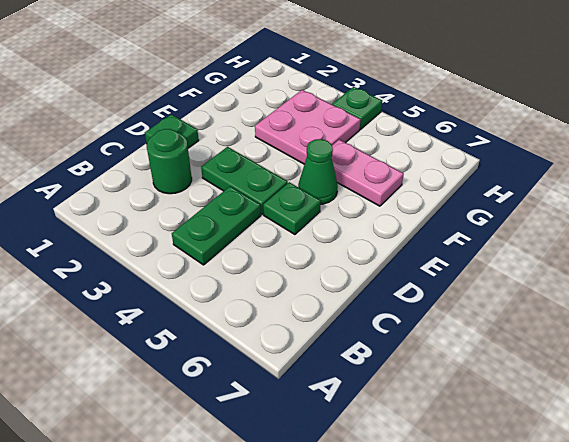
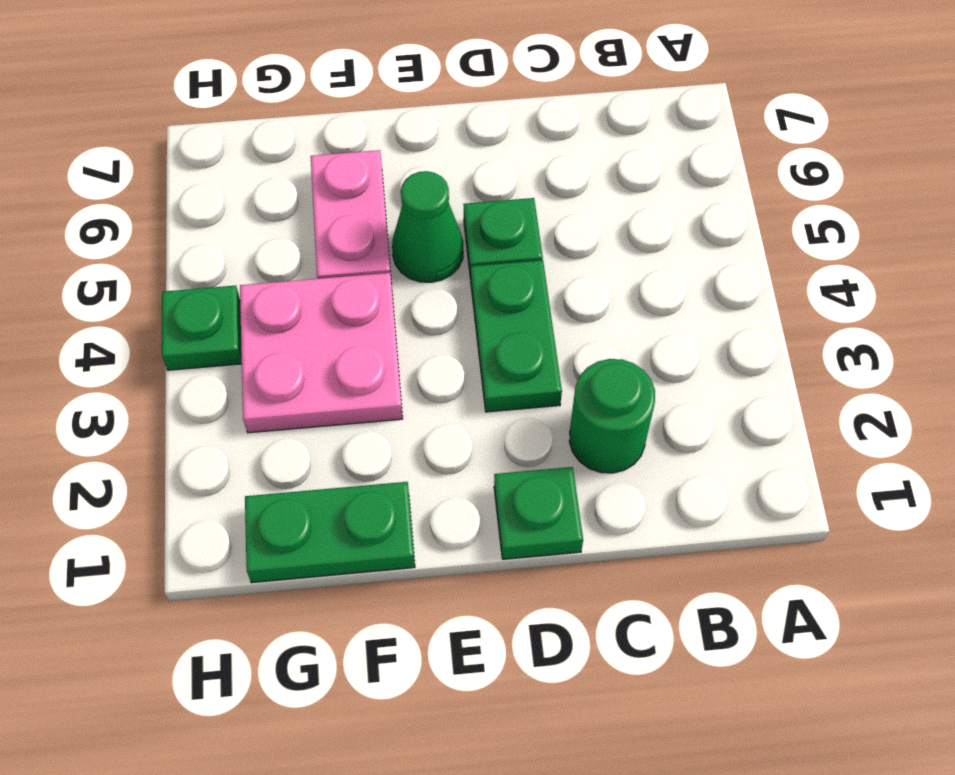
green 1x2 plate [172,186,261,265] -> green 1x2 plate moved to [245,482,415,583]

